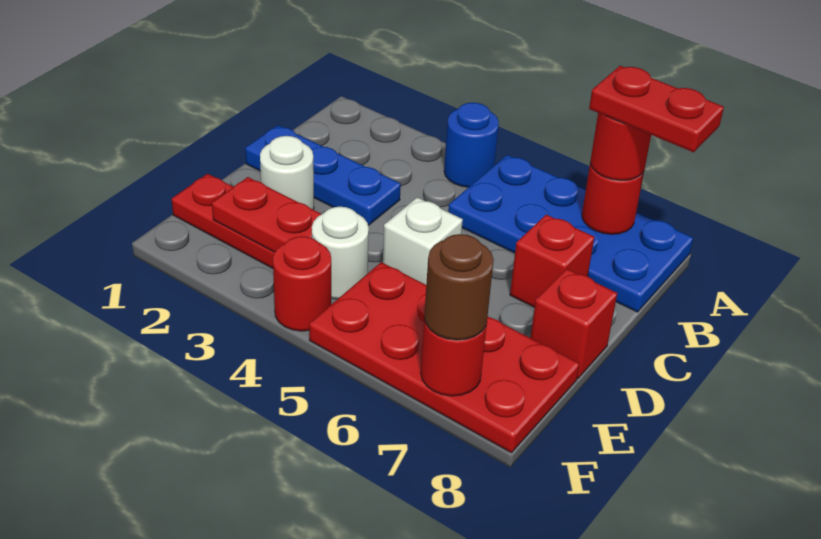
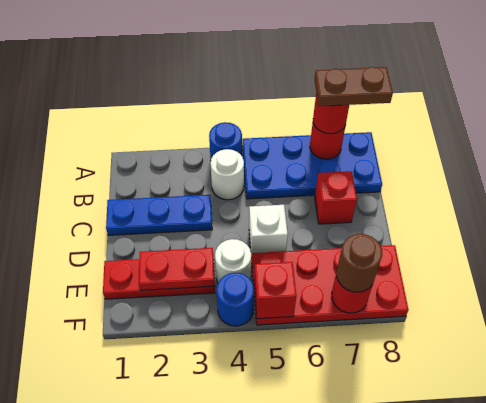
red 1x2 plate [589,66,724,152] -> brown 1x2 plate [315,67,393,106]
white 1x1 round brick [260,136,314,209] -> white 1x1 round brick moved to [210,149,244,200]
red 1x1 brick [530,269,617,378] -> red 1x1 brick moved to [254,262,296,319]
red 1x1 round brick [273,236,331,331] -> blue 1x1 round brick [216,273,254,326]

